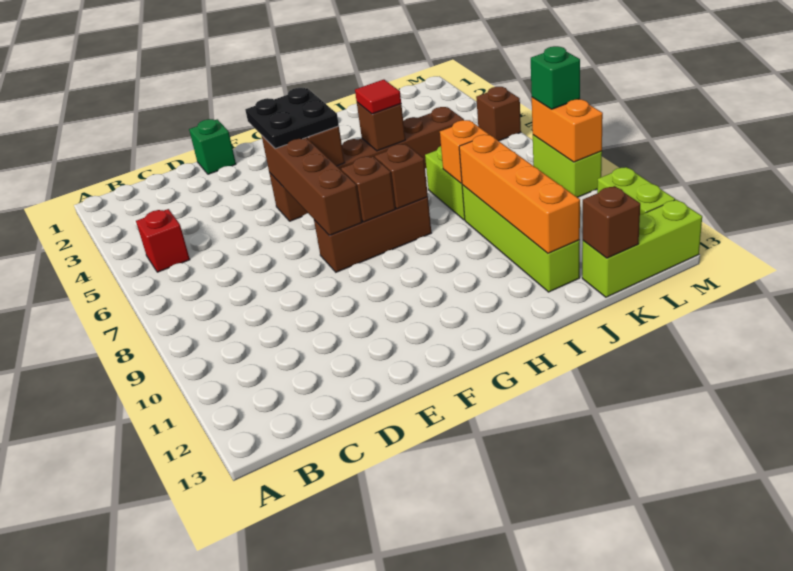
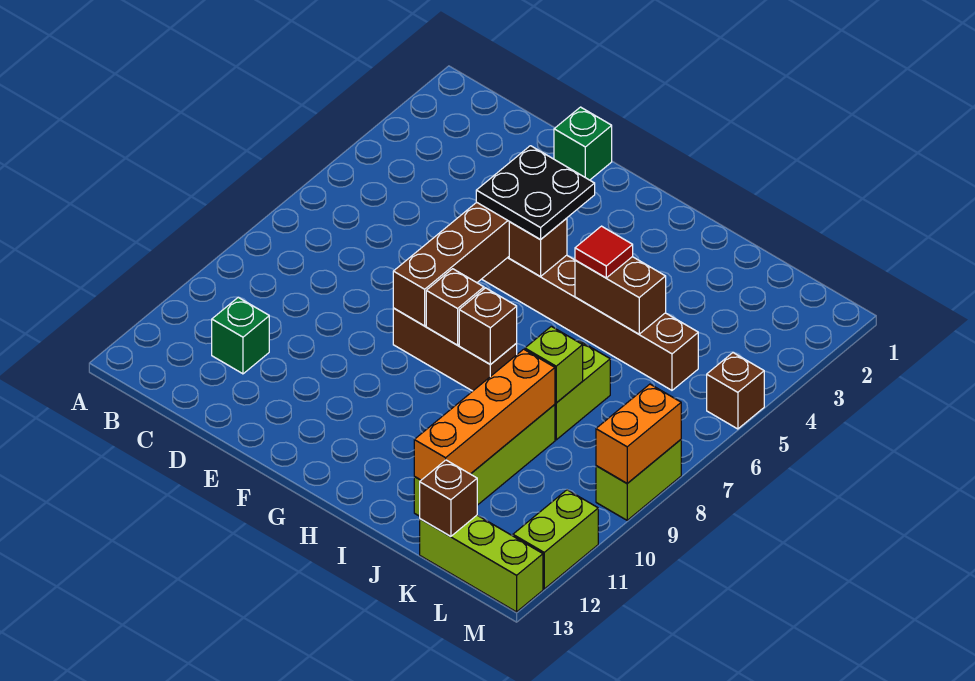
red 1x1 brick [136,209,190,272] -> none
brown 1x1 brick [357,102,405,151] -> brown 1x2 brick [575,257,666,334]
orange 1x1 brick [440,120,489,183] -> lime 1x1 brick [525,326,583,403]
green 1x1 brick [531,46,580,109] -> green 1x1 brick moved to [212,297,269,374]

